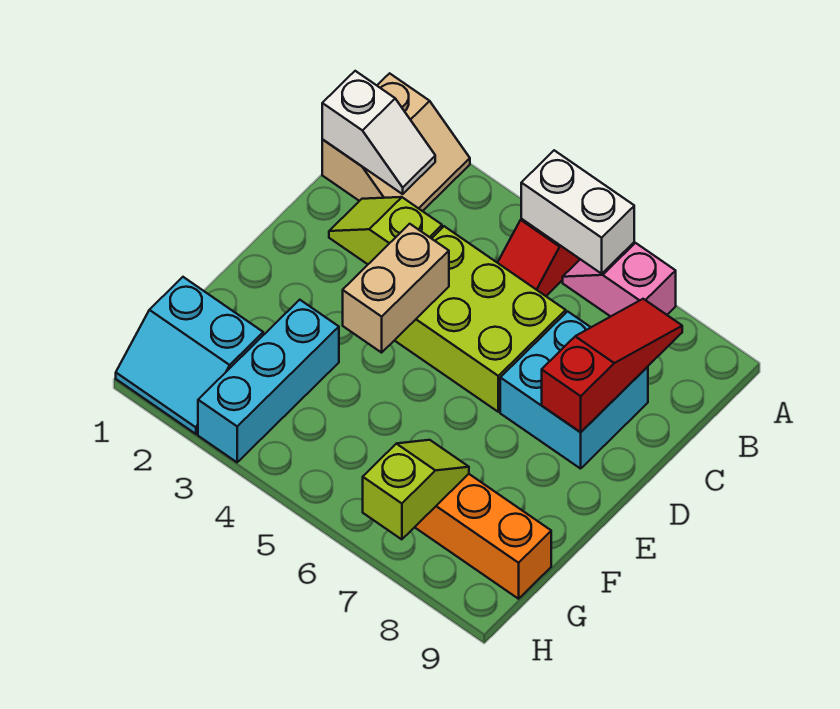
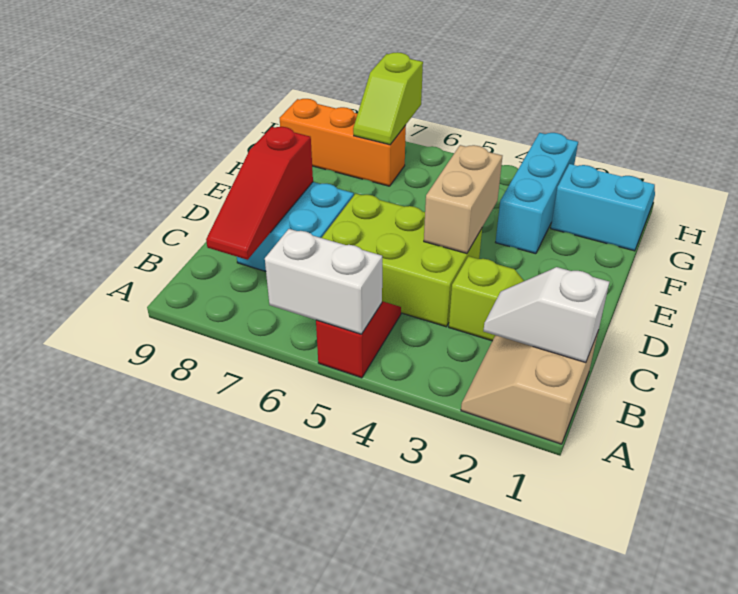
pink 1x2 slope [563,243,676,317] -> none

